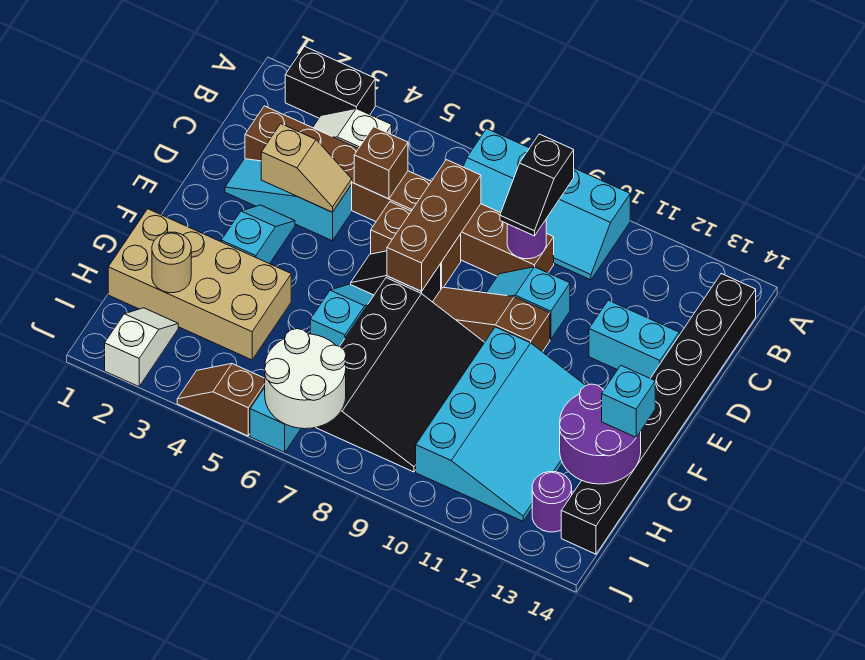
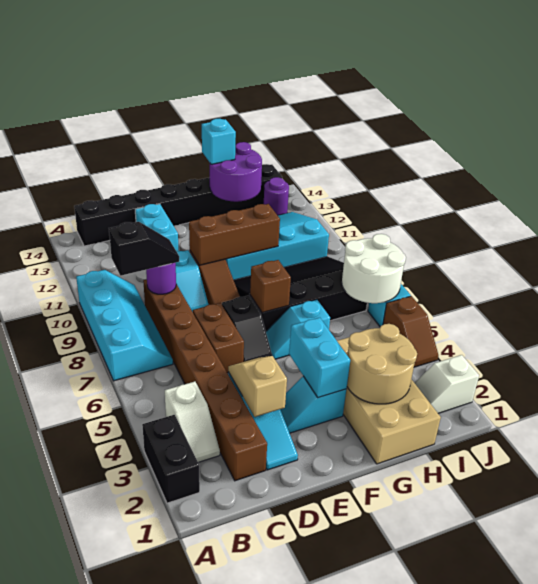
brown 1x1 brick [354,127,408,199] -> brown 1x1 brick moved to [250,260,291,313]
brown 1x3 brick [387,160,481,291] -> brown 1x3 brick moved to [189,204,280,265]
none -> cyan 1x2 brick [289,318,350,398]
tan 1x1 round brick [152,232,191,293] -> tan 2x2 round brick [347,324,417,404]

